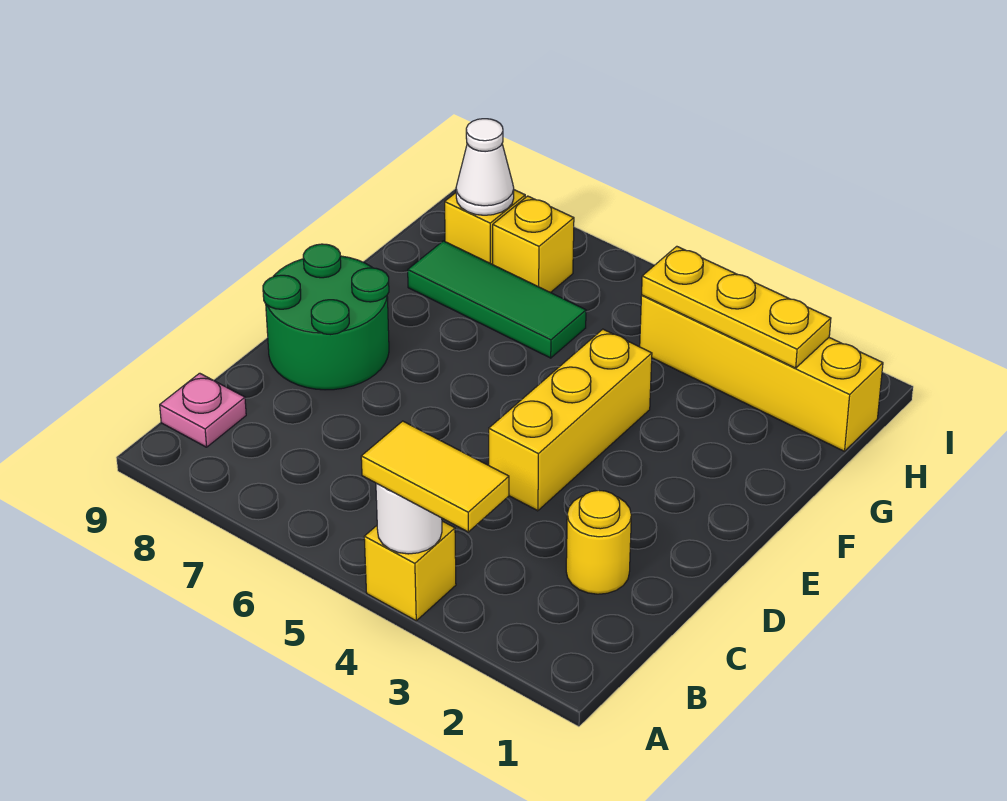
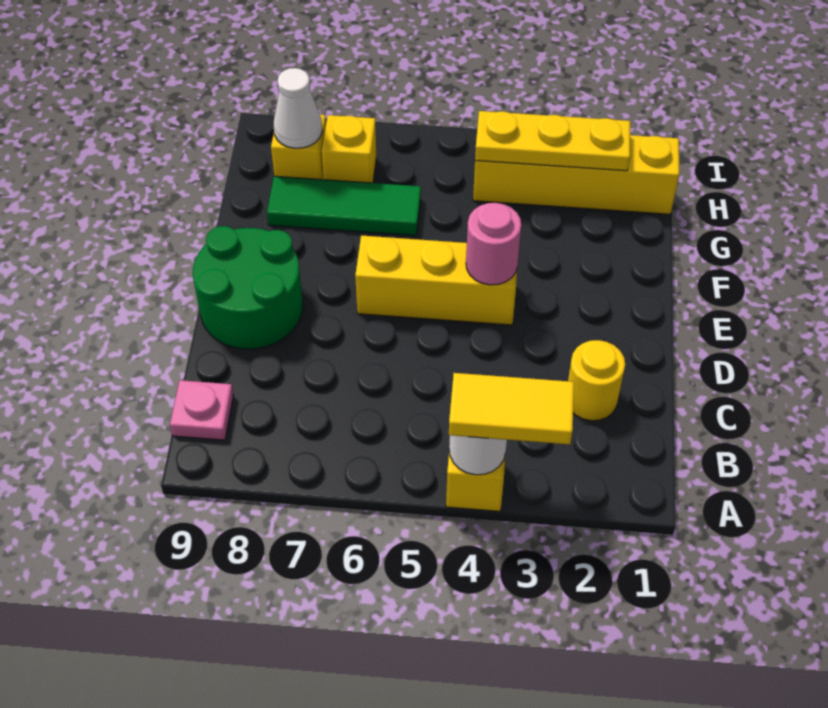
yellow 1x3 brick [489,329,652,511] -> yellow 1x3 brick turned to [355,235,517,325]
none -> pink 1x1 round brick [466,203,521,285]

